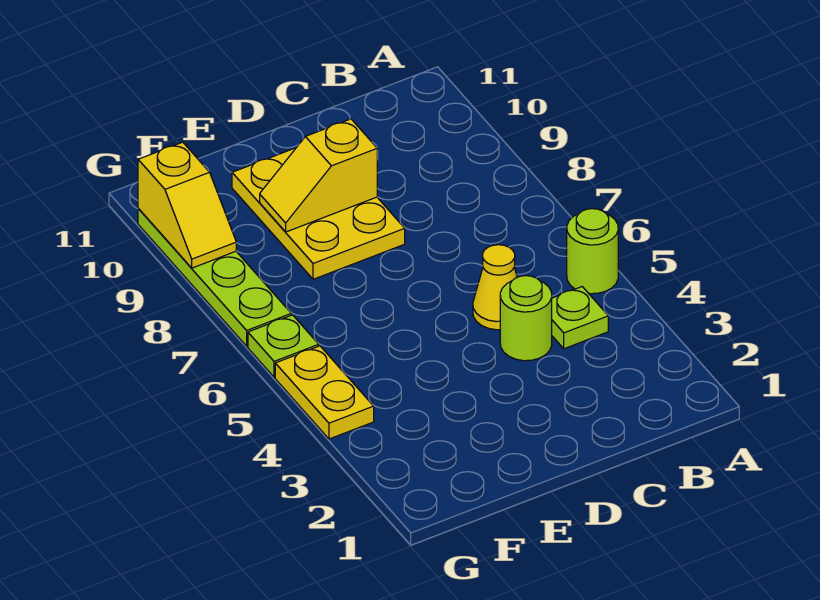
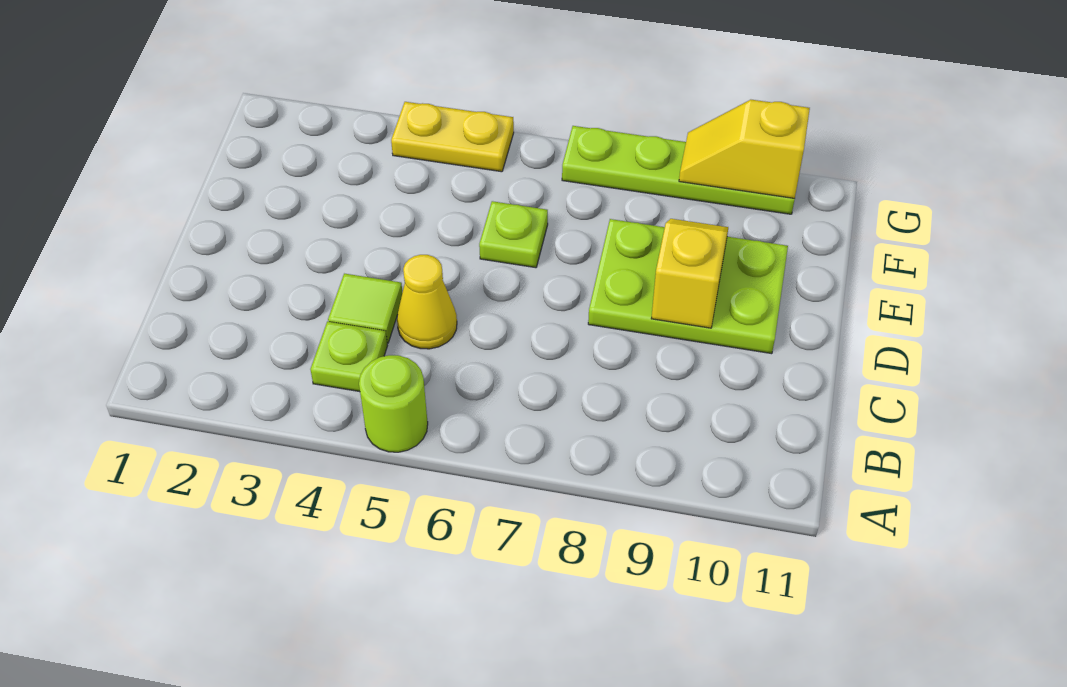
lime 1x1 round brick [500,276,552,361] -> lime 1x1 tile [328,274,402,343]
yellow 2x3 plate [232,148,405,279] -> lime 2x3 plate [588,219,788,354]
lime 1x1 plate [248,315,319,377] -> lime 1x1 plate moved to [479,201,548,268]

